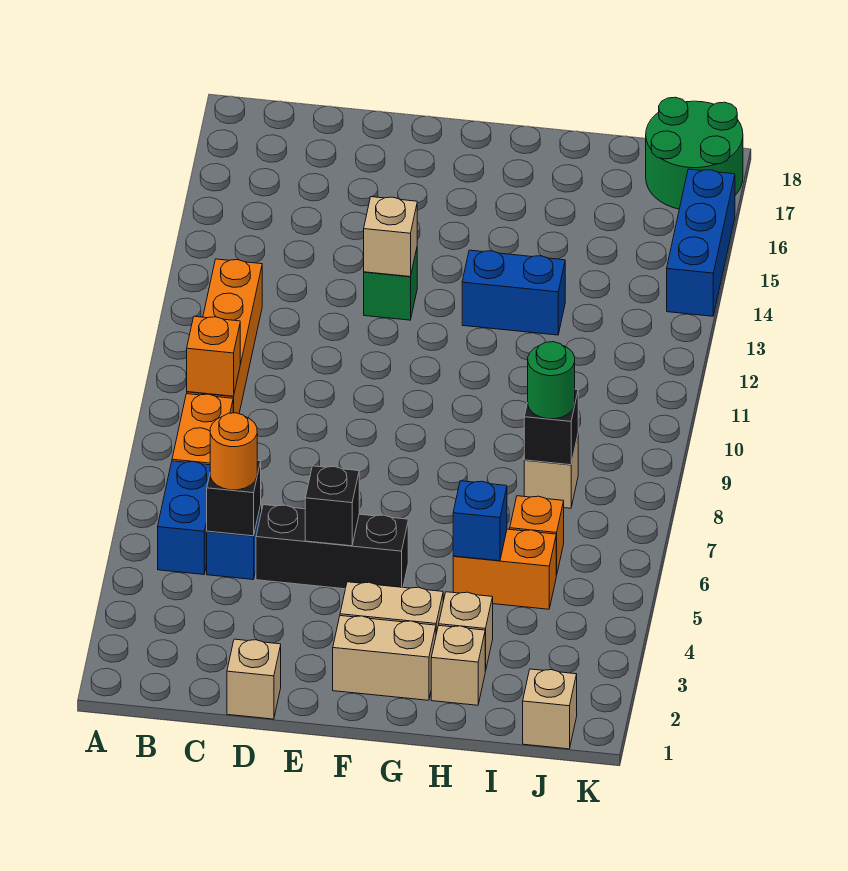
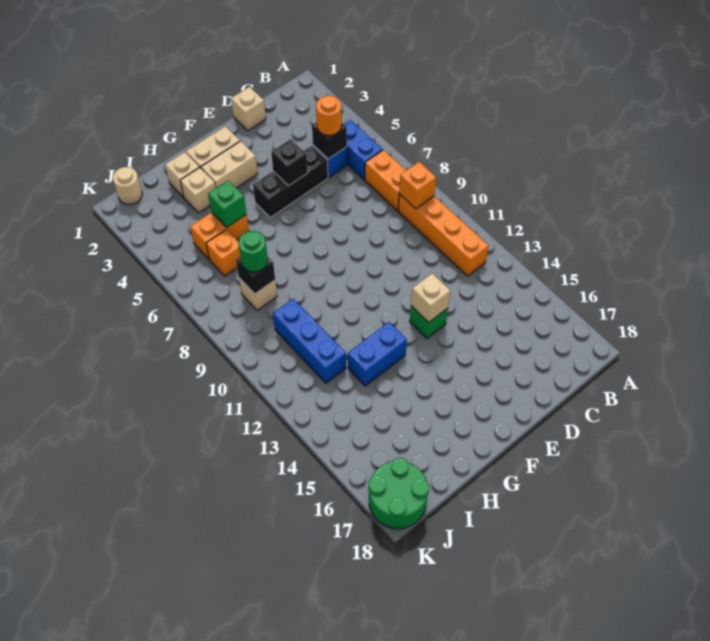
blue 1x1 brick [453,481,507,561] -> green 1x1 brick [208,180,246,228]
tan 1x1 brick [523,669,577,749] -> tan 1x1 round brick [113,167,142,205]
blue 1x3 brick [667,169,735,316] -> blue 1x3 brick moved to [273,299,346,383]

